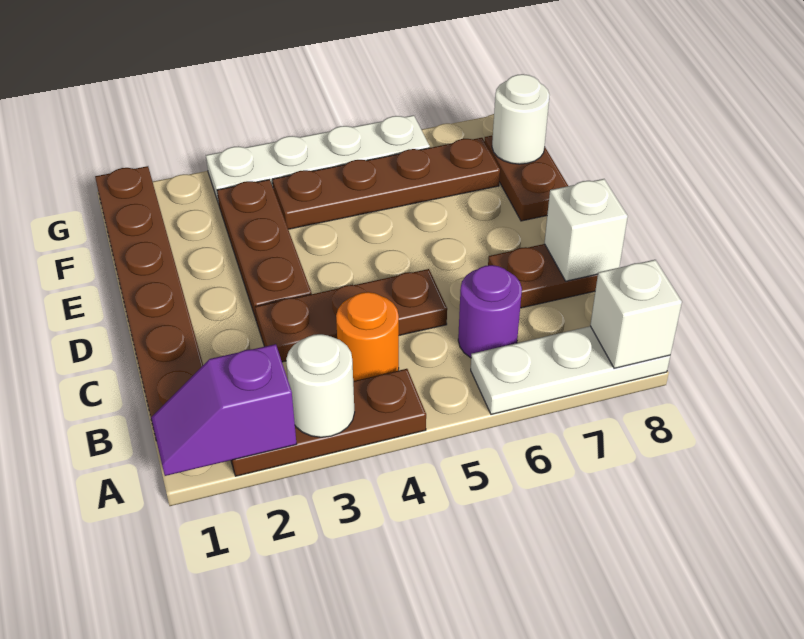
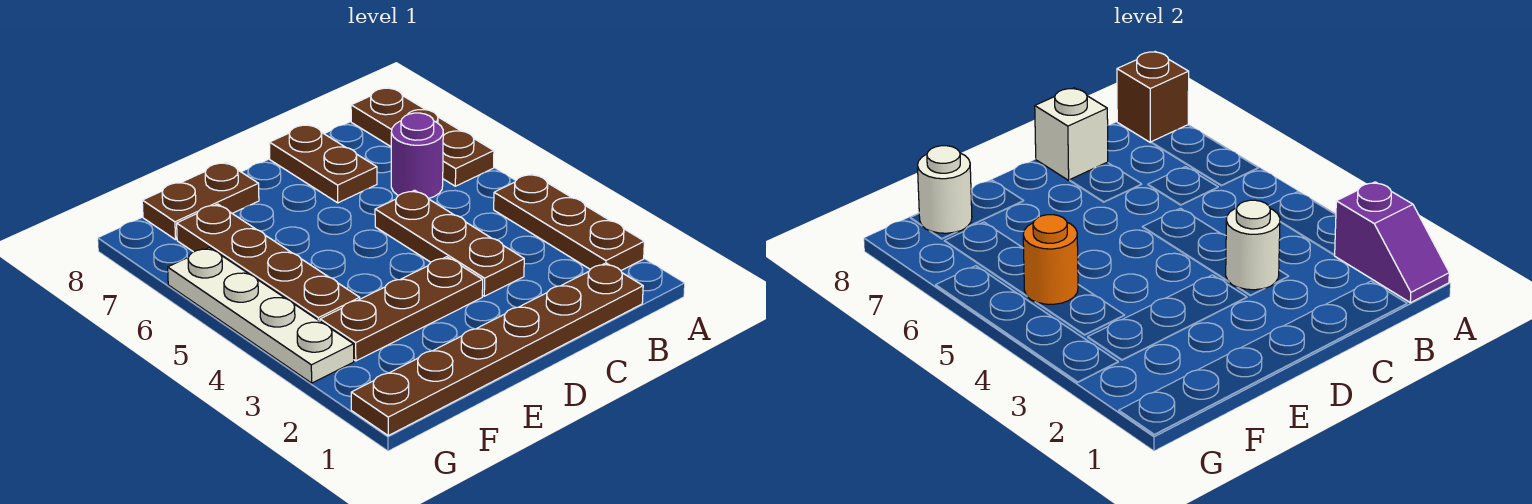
white 1x1 round brick [286,334,355,437] -> white 1x1 round brick moved to [1226,200,1280,290]
white 1x3 plate [471,326,670,414] -> brown 1x3 plate [351,88,494,186]
white 1x1 brick [590,260,682,368] -> brown 1x1 brick [1117,52,1189,142]
orange 1x1 round brick [336,292,399,381] -> orange 1x1 round brick moved to [1023,215,1078,304]

